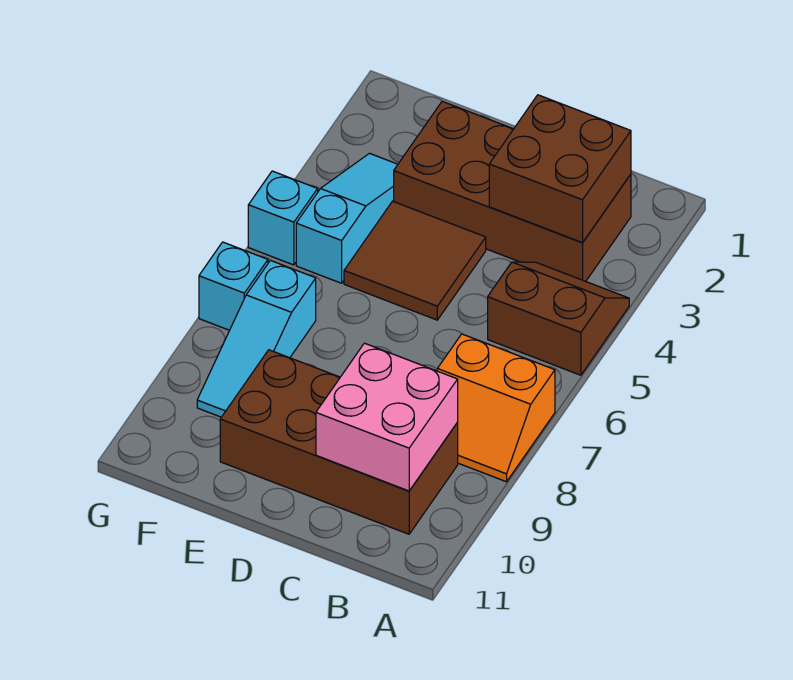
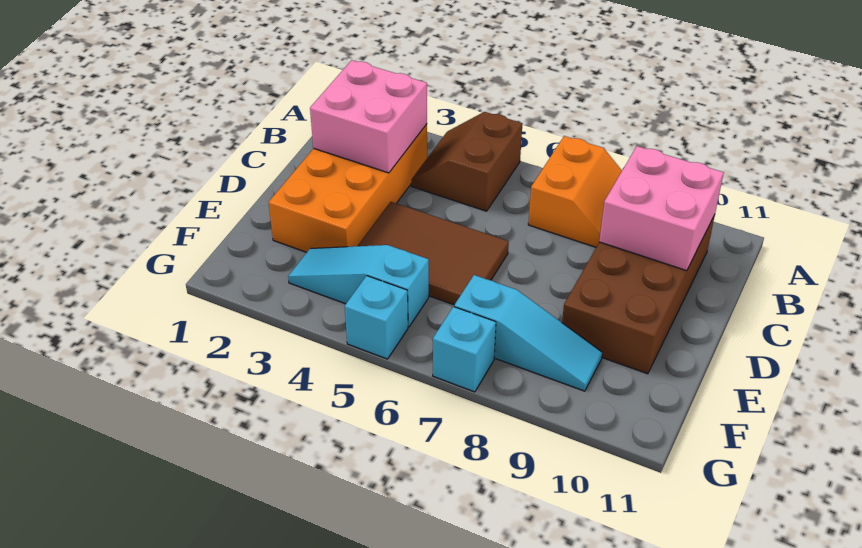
brown 2x4 brick [394,101,631,281] -> orange 2x4 brick [269,124,427,252]
brown 2x2 brick [489,95,631,243] -> pink 2x2 brick [310,60,427,173]
brown 2x2 tile [344,201,486,320] -> brown 2x3 tile [358,202,509,305]

